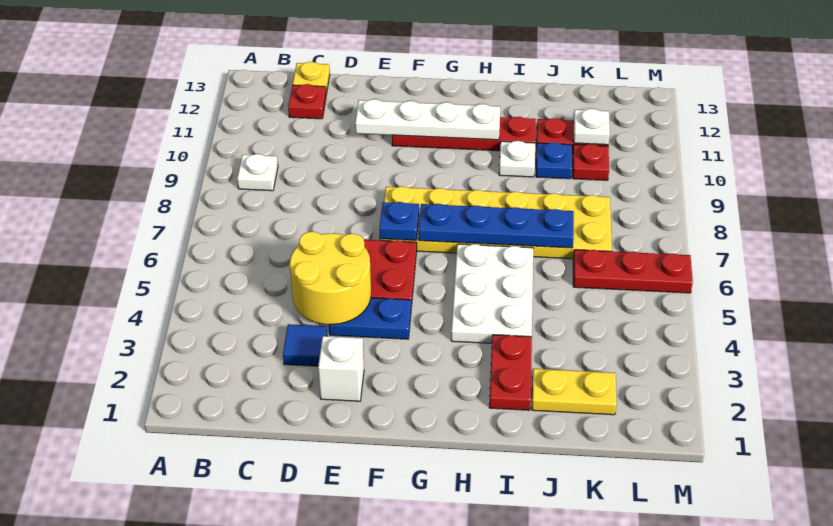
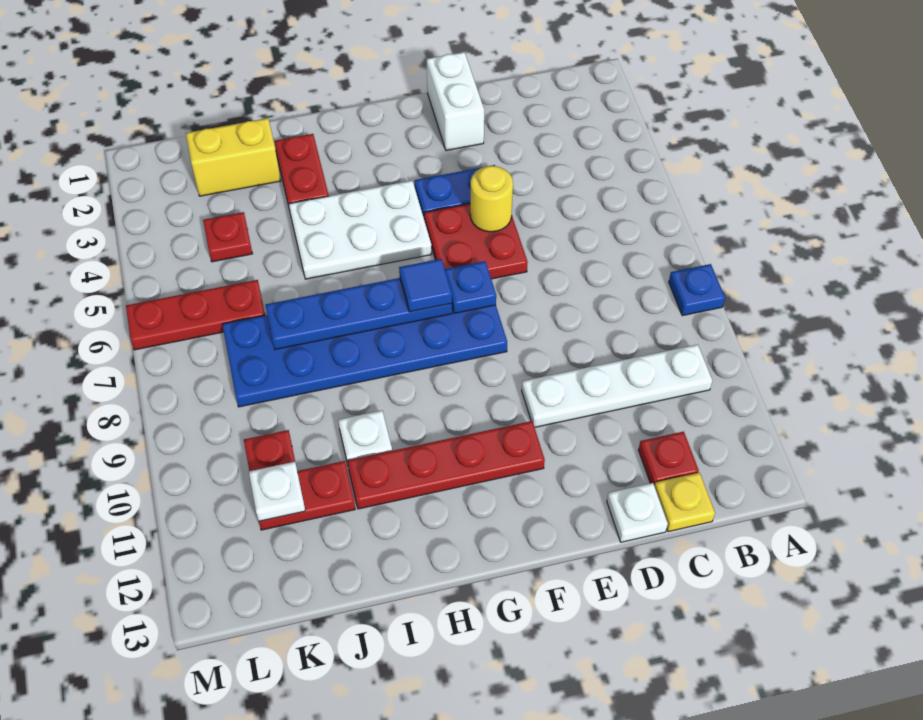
white 1x1 plate [237,154,278,191] -> white 1x1 plate moved to [607,483,668,542]
blue 1x1 tile [283,324,327,366] -> blue 1x1 tile moved to [399,259,452,312]
yellow 2x2 round brick [290,232,371,325] -> yellow 1x1 round brick [470,166,513,232]
white 1x1 brick [318,336,364,401] -> white 1x2 brick [427,52,484,151]
white 1x4 plate [355,99,500,140] -> white 1x4 plate moved to [522,345,712,427]
yellow 2x6 plate [380,186,612,259] -> blue 2x6 plate [222,305,507,407]
white 2x3 plate [451,244,533,343] -> white 2x3 plate turned to [289,181,432,279]
yellow 1x2 plate [532,369,617,415] -> yellow 1x2 brick [186,118,281,196]
blue 1x1 plate [536,142,572,179] -> blue 1x1 plate moved to [669,264,725,316]
none -> red 1x1 plate [203,212,253,262]

